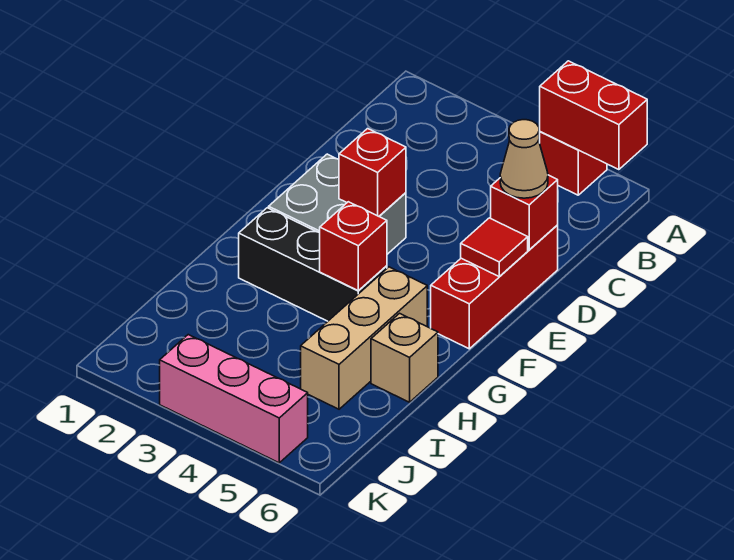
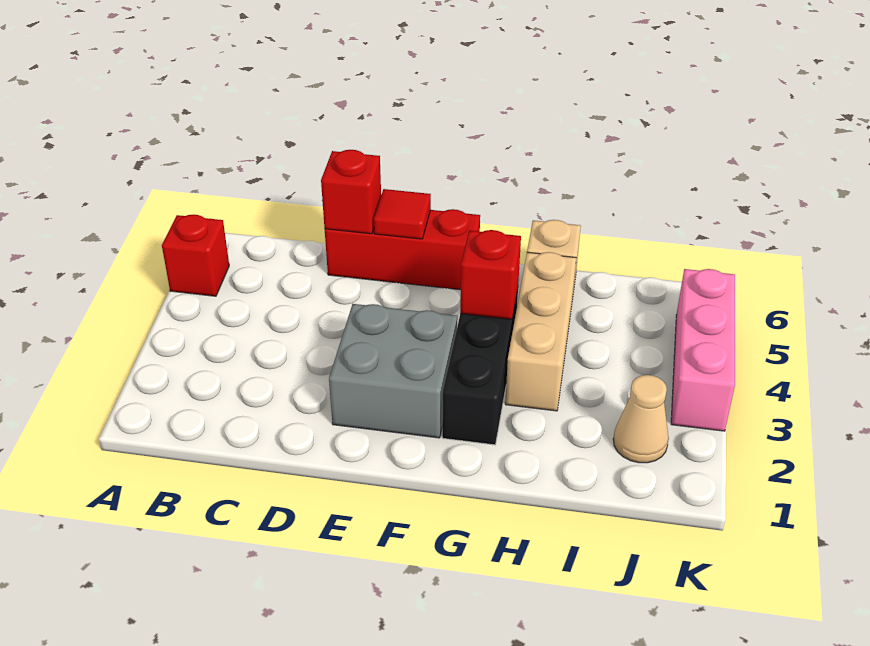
red 1x2 brick [540,61,647,170] -> none
tan 1x1 cone [500,120,548,198] -> tan 1x1 cone moved to [613,375,669,463]
red 1x1 brick [339,129,406,216] -> none
tan 1x3 brick [301,267,427,409] -> tan 1x3 brick turned to [505,252,576,411]

